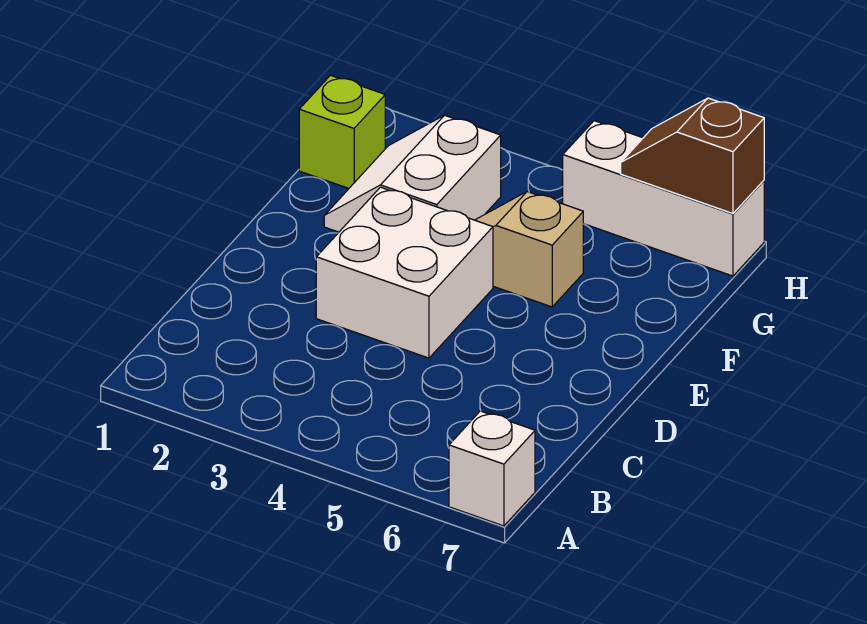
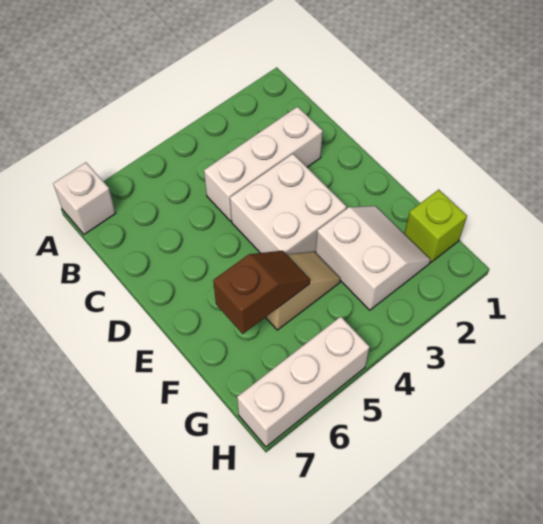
none -> white 1x3 brick [204,107,323,221]
brown 1x2 slope [621,98,764,213] -> brown 1x2 slope moved to [213,251,310,334]

